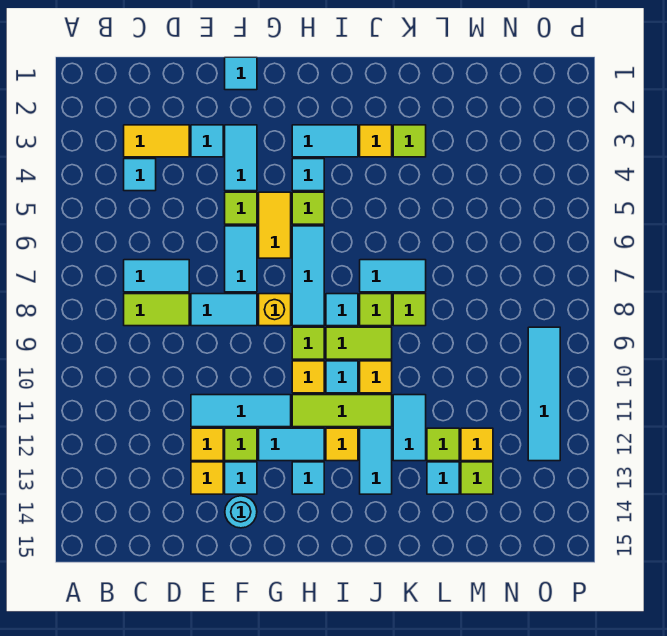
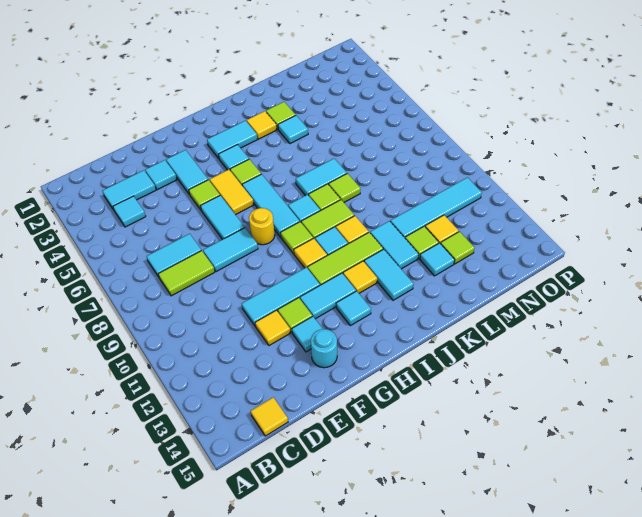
yellow 1x2 tile [124,125,189,157] -> cyan 1x2 tile [103,170,156,210]
yellow 1x1 tile [191,462,223,494] -> yellow 1x1 tile moved to [251,397,288,436]
cyan 1x1 tile [225,57,257,90] -> cyan 1x1 tile moved to [278,116,308,144]
yellow 1x1 brick [259,294,291,326] -> yellow 1x1 round brick [249,208,275,245]
cyan 1x4 tile [528,327,560,461] -> cyan 1x4 tile turned to [390,177,482,238]

